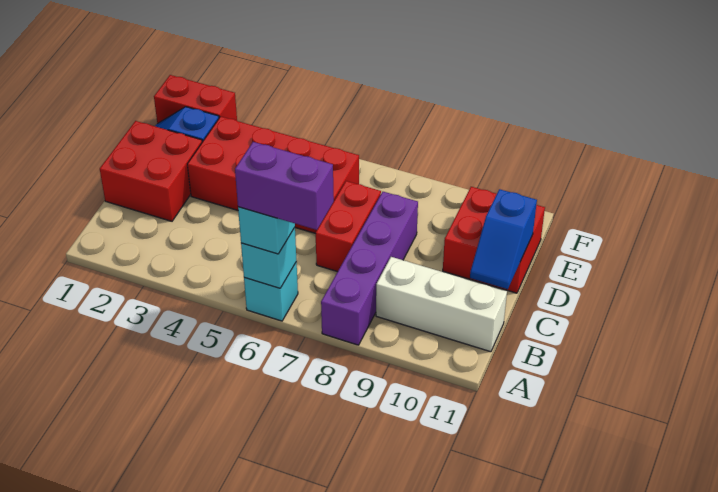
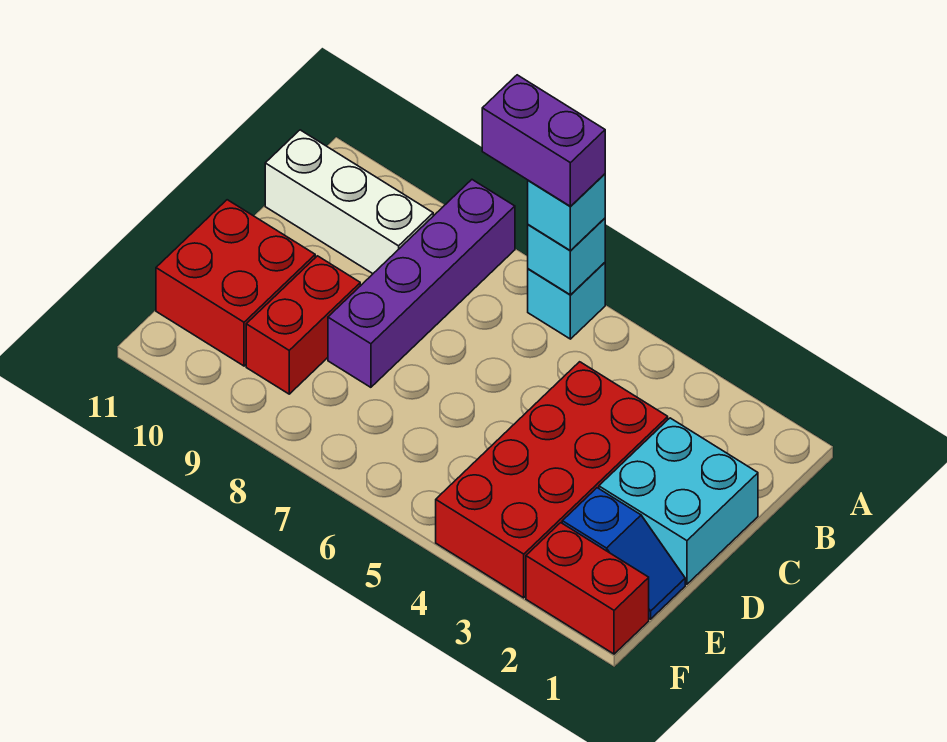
red 2x2 brick [100,121,202,221] -> cyan 2x2 brick [599,418,758,584]
red 1x2 brick [316,181,381,272] -> red 1x2 brick moved to [246,256,360,394]
blue 1x2 slope [470,189,537,289] -> none
red 2x4 brick [187,116,359,234] -> red 2x4 brick turned to [436,362,668,598]

